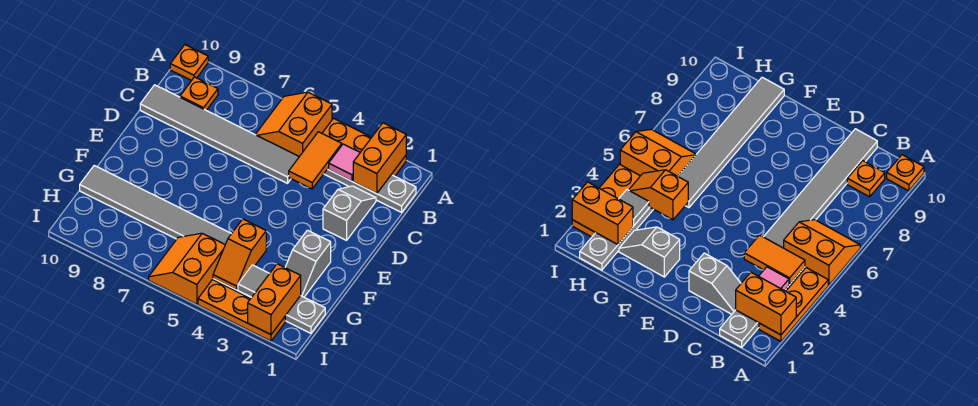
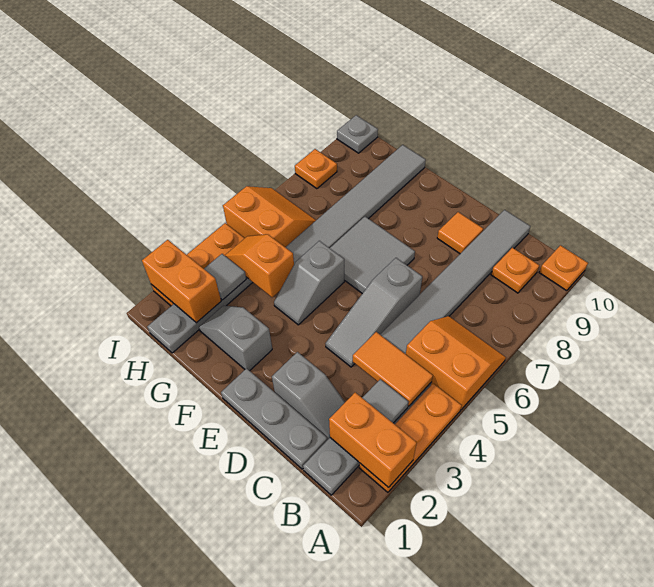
pink 1x1 tile [329,144,360,181] -> grey 1x1 tile [362,379,408,423]
none -> grey 1x3 plate [221,368,327,469]
none -> grey 1x3 slope [325,258,422,367]
none -> orange 1x1 tile [437,212,483,254]
none -> grey 2x2 tile [330,217,415,294]
none -> grey 1x2 slope [274,241,344,325]
none -> orange 1x1 plate [295,149,337,189]
none -> grey 1x1 plate [337,115,378,153]

